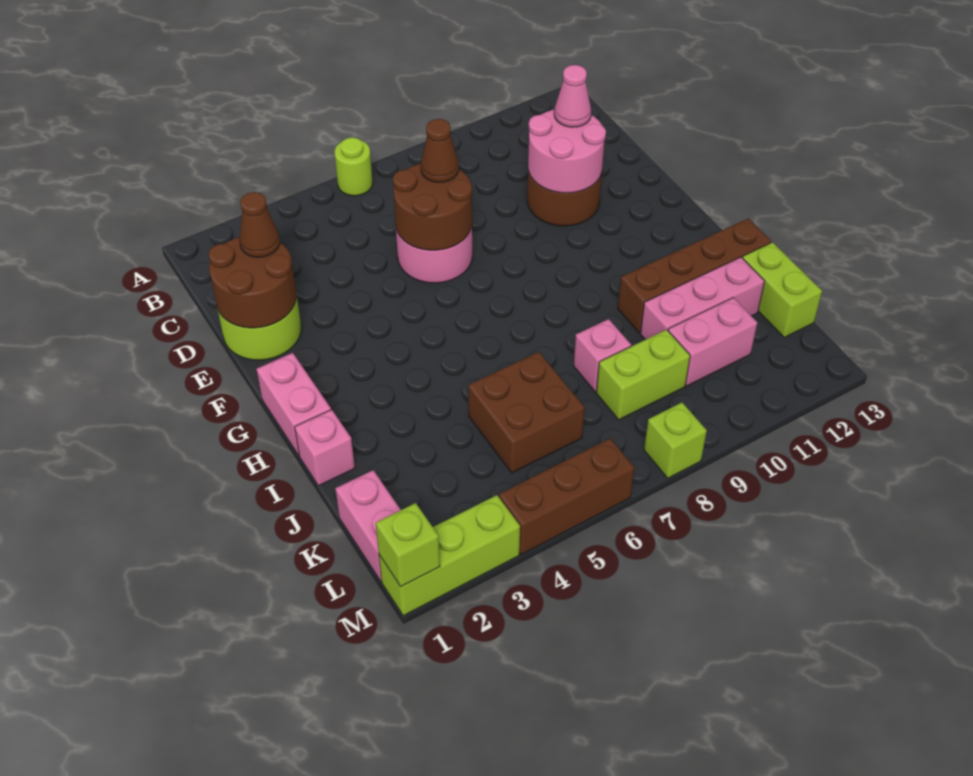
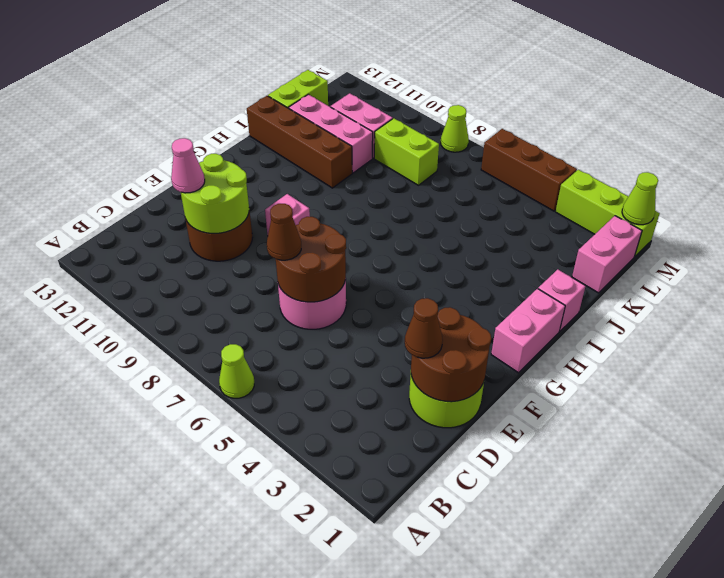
lime 1x1 round brick [335,137,373,196] -> lime 1x1 cone [219,344,254,398]
pink 2x2 round brick [528,109,606,193] -> lime 2x2 round brick [181,154,249,234]
brown 2x2 brick [468,352,585,473] -> none
pink 1x1 brick [574,319,631,392] -> pink 1x1 brick moved to [265,194,310,236]
lime 1x1 brick [376,503,440,586] -> lime 1x1 cone [622,172,658,225]
lime 1x1 brick [644,403,707,478] -> lime 1x1 cone [441,105,469,152]

